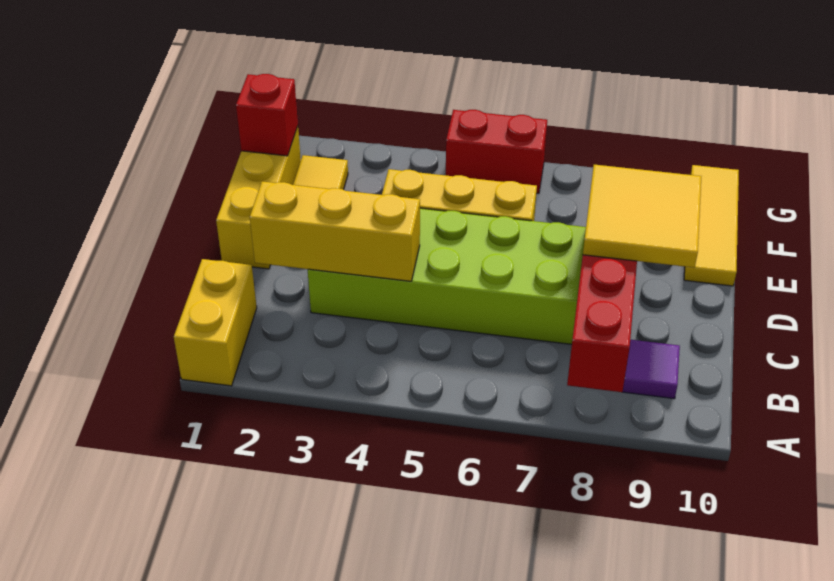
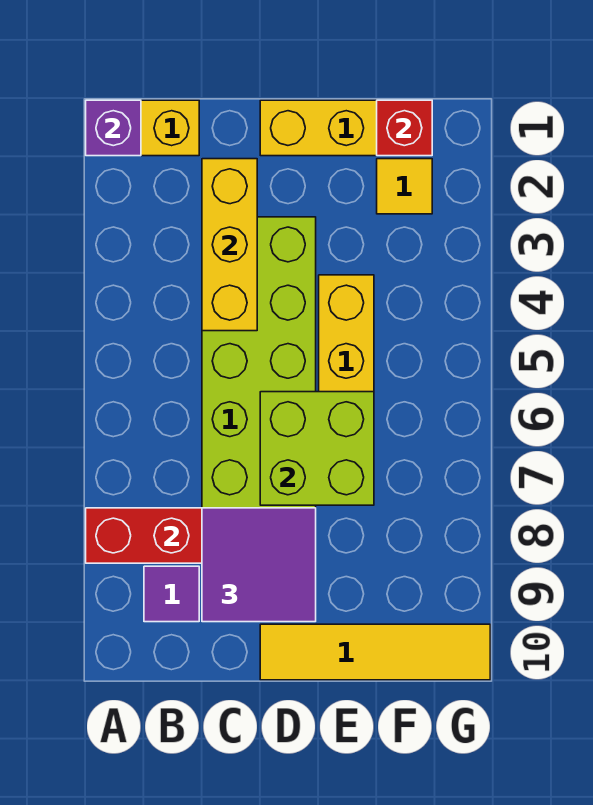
none -> purple 1x1 brick [86,100,141,156]
yellow 2x2 tile [583,165,701,268] -> purple 2x2 tile [202,508,316,622]
none -> lime 2x2 brick [260,392,374,505]
yellow 1x3 tile [684,165,739,286] -> yellow 1x4 tile [260,624,490,680]
red 1x2 brick [446,110,547,193] -> none

